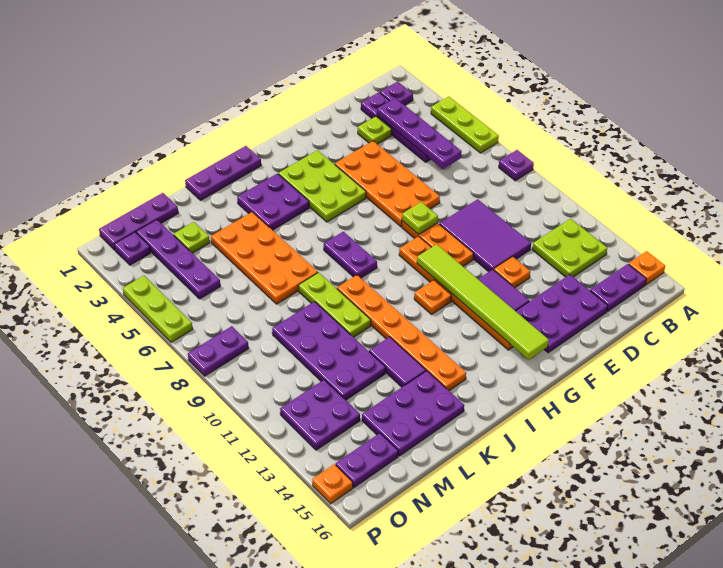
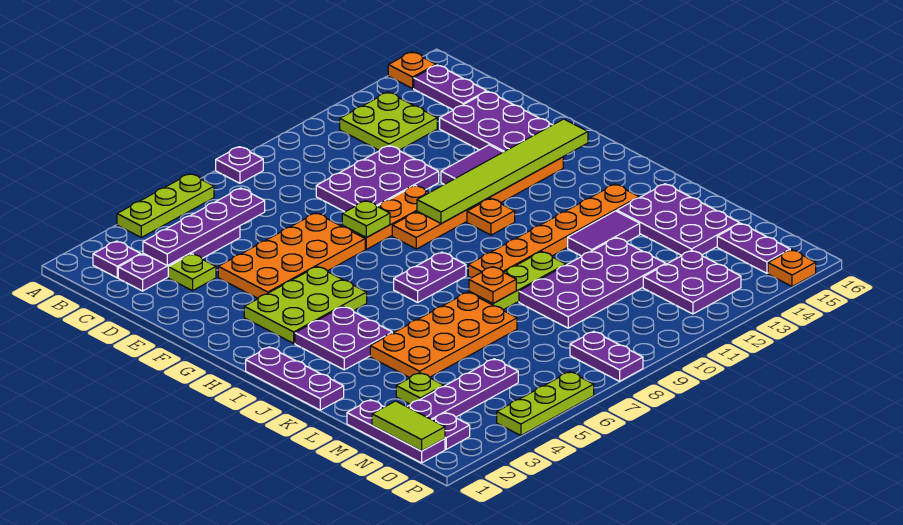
purple 2x3 tile [439,199,531,272] -> purple 2x3 plate [316,146,439,212]
orange 1x1 plate [494,257,530,288] -> orange 1x1 plate moved to [469,267,516,303]
none -> lime 1x2 tile [372,401,445,451]

